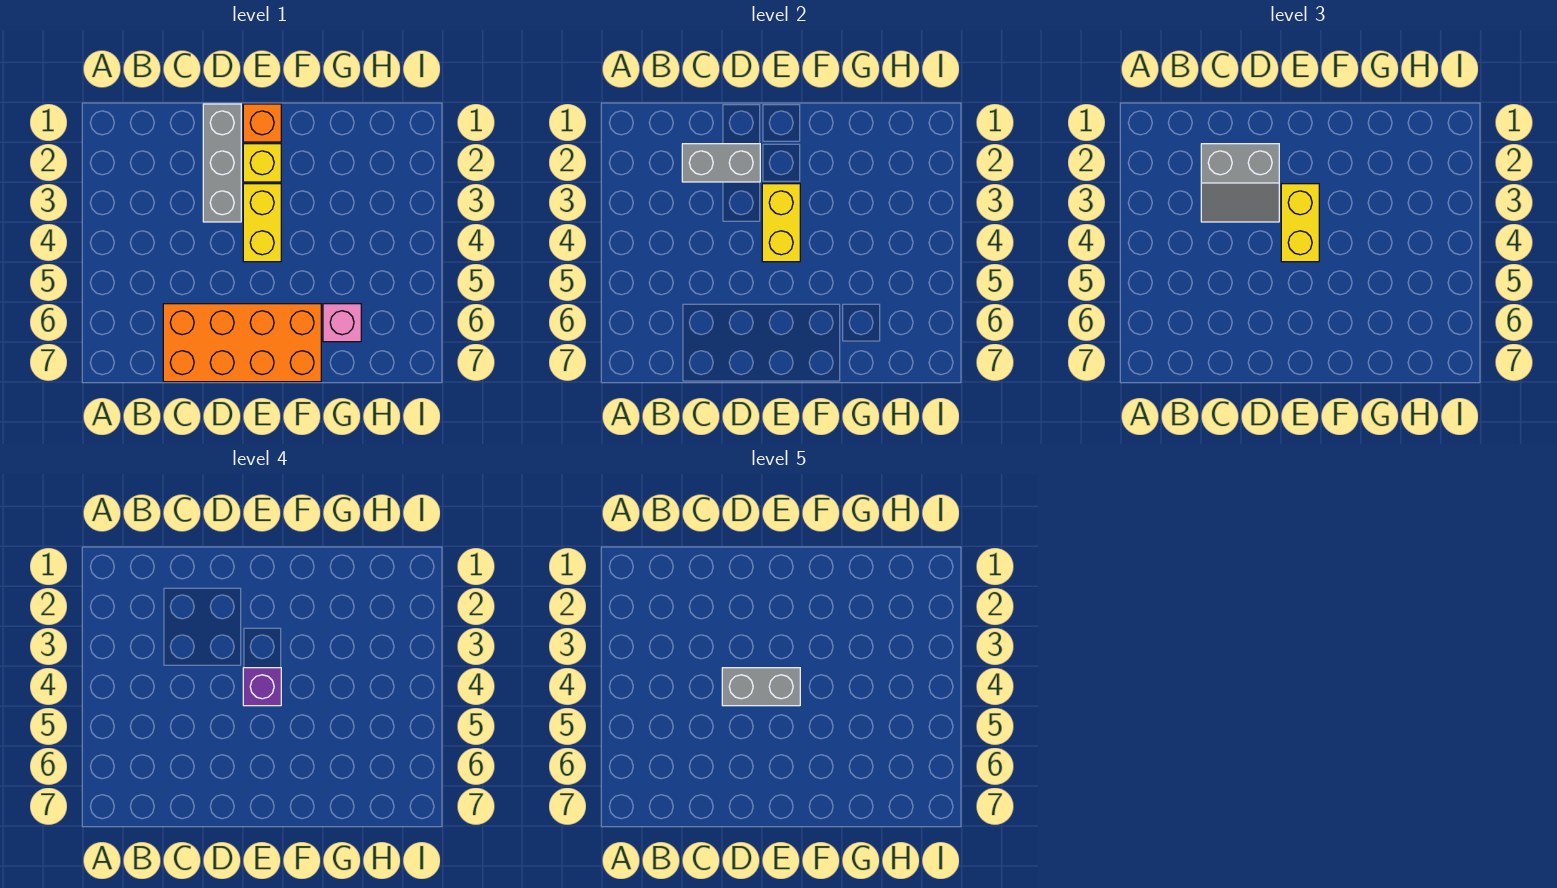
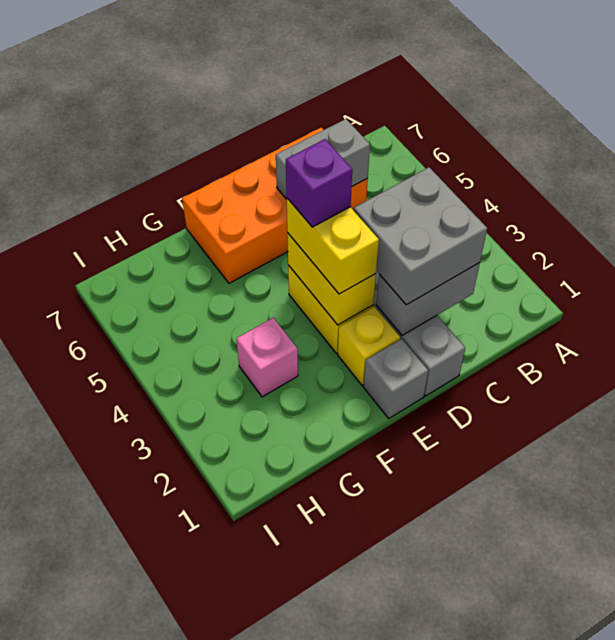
grey 2x2 slope [1201,144,1279,222] -> grey 2x2 brick [354,167,487,305]
grey 1x2 brick [722,668,800,706] -> grey 1x2 brick moved to [276,119,370,199]
orange 1x1 brick [243,104,281,142] -> grey 1x1 brick [363,339,428,418]
pink 1x1 brick [323,304,361,342] -> pink 1x1 brick moved to [237,318,298,397]

